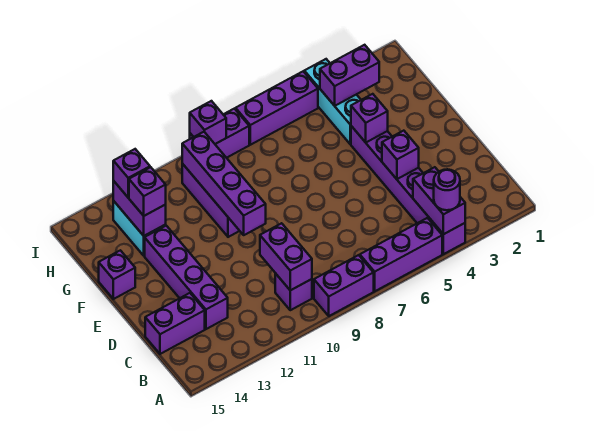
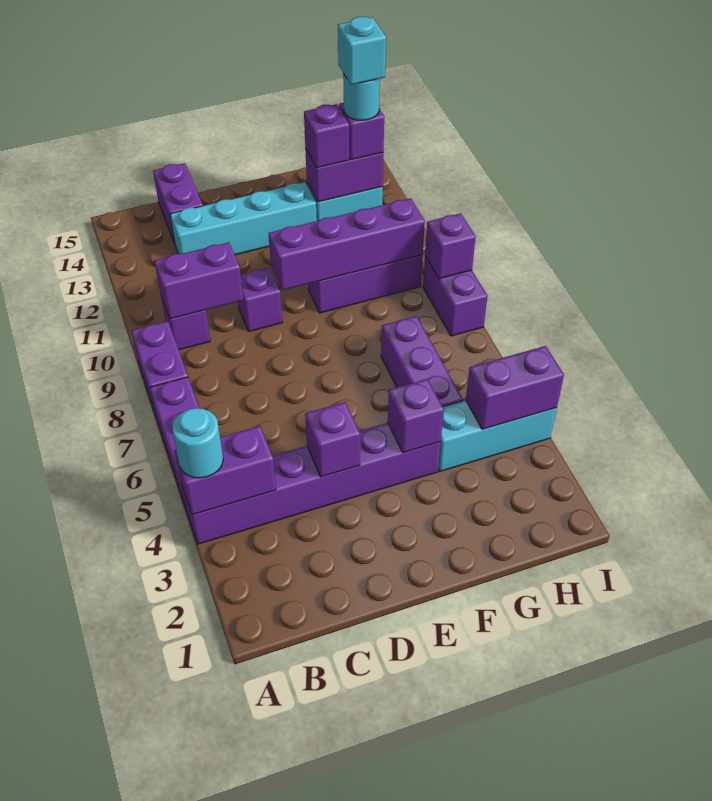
purple 1x1 round brick [434,169,460,210] -> cyan 1x1 round brick [172,408,223,478]
purple 1x4 brick [145,226,228,329] -> cyan 1x4 brick [170,182,317,255]
purple 1x1 brick [99,250,135,299] -> purple 1x1 brick moved to [238,268,282,331]
purple 1x2 brick [320,45,379,106] -> purple 1x2 brick turned to [466,346,564,429]
none -> cyan 1x1 round brick [343,73,380,120]
none -> cyan 1x1 brick [338,17,386,85]
purple 1x3 brick [236,71,318,145] -> purple 1x3 brick moved to [381,316,463,407]

